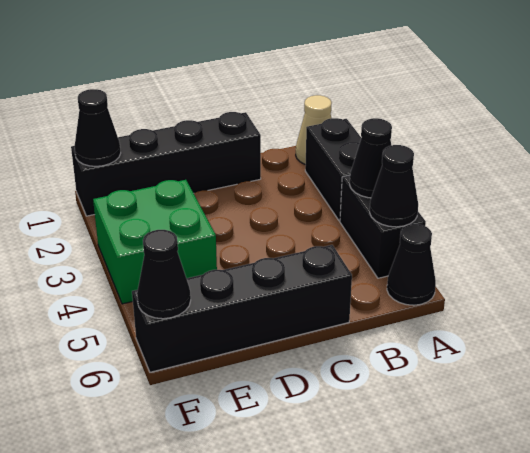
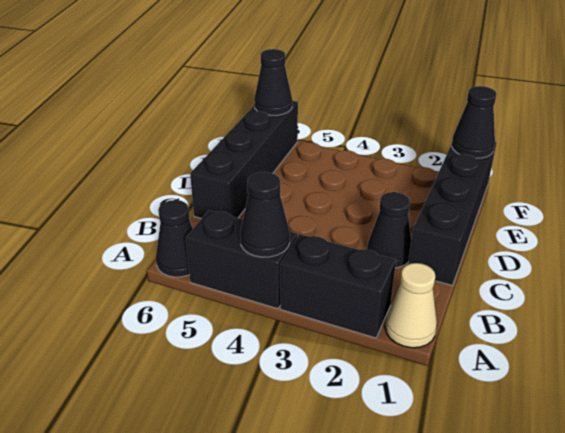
black 1x1 cone [370,145,418,227] -> black 1x1 cone moved to [367,192,412,268]
green 2x2 brick [93,180,217,304] -> none

